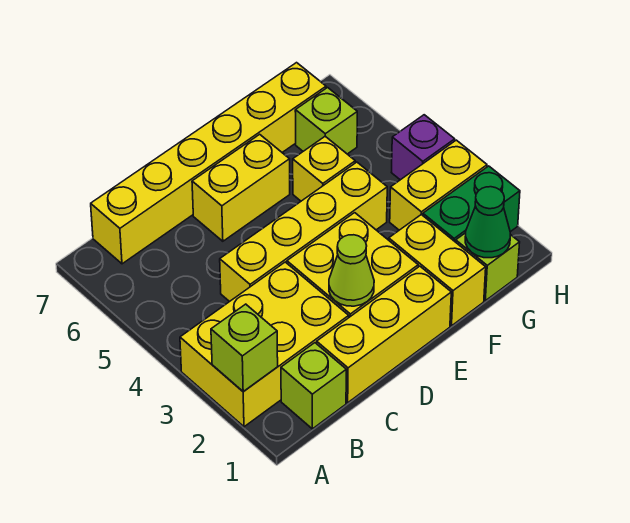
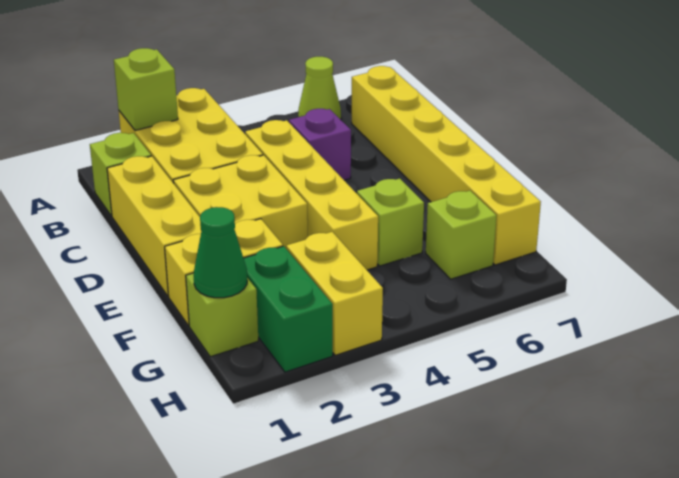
lime 1x1 cone [329,235,374,306] -> lime 1x1 cone moved to [298,57,341,120]
yellow 1x2 brick [192,134,290,241] -> none
yellow 1x1 brick [293,136,355,201] -> lime 1x1 brick [357,178,424,266]
purple 1x1 brick [391,115,455,180] -> purple 1x1 brick moved to [289,109,351,180]

